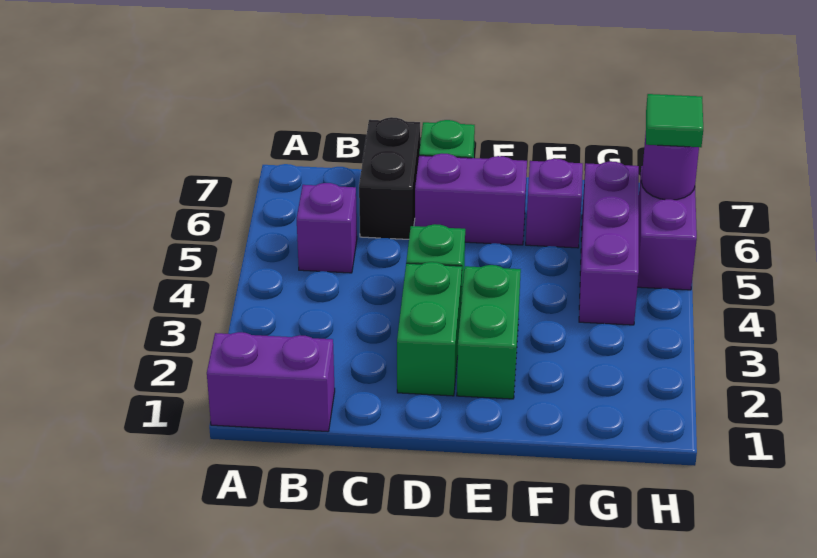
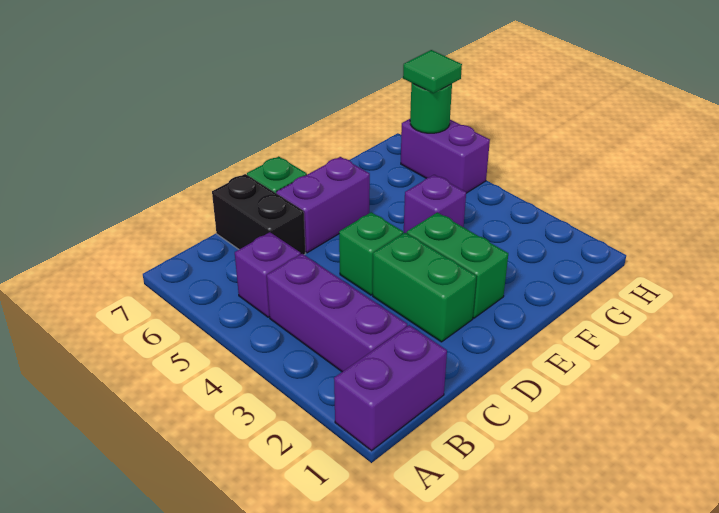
purple 1x1 brick [526,159,583,248] -> purple 1x1 brick moved to [404,175,466,233]
purple 1x3 brick [579,161,639,325] -> purple 1x3 brick moved to [267,254,407,372]
purple 1x1 round brick [641,135,699,200] -> green 1x1 round brick [410,83,452,133]

